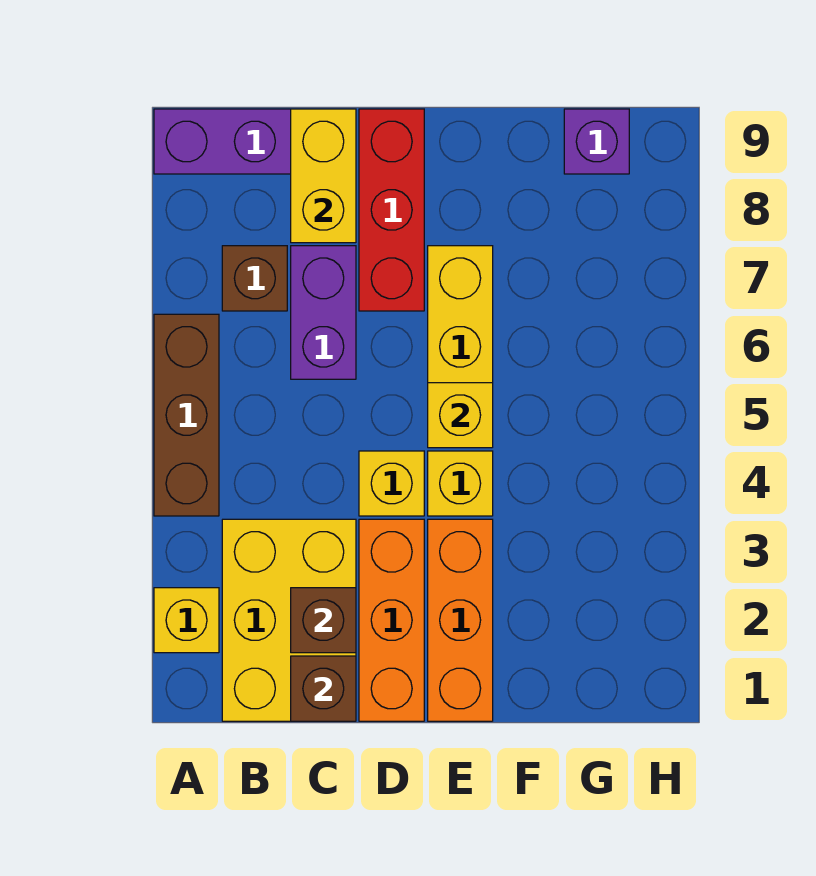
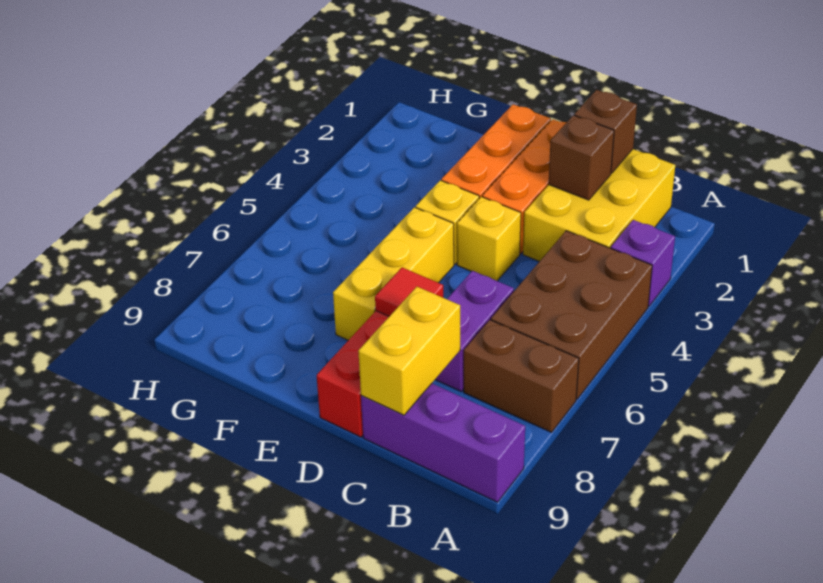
yellow 1x1 brick [154,588,219,653] -> none
brown 1x3 brick [154,314,219,516] -> brown 2x3 brick [491,231,652,399]
brown 1x1 brick [222,246,287,311] -> brown 1x2 brick [464,320,579,432]
none -> red 1x1 tile [375,267,443,316]
yellow 1x1 brick [428,383,493,448] -> none
purple 1x1 brick [564,109,629,174] -> purple 1x1 brick moved to [611,220,675,306]

